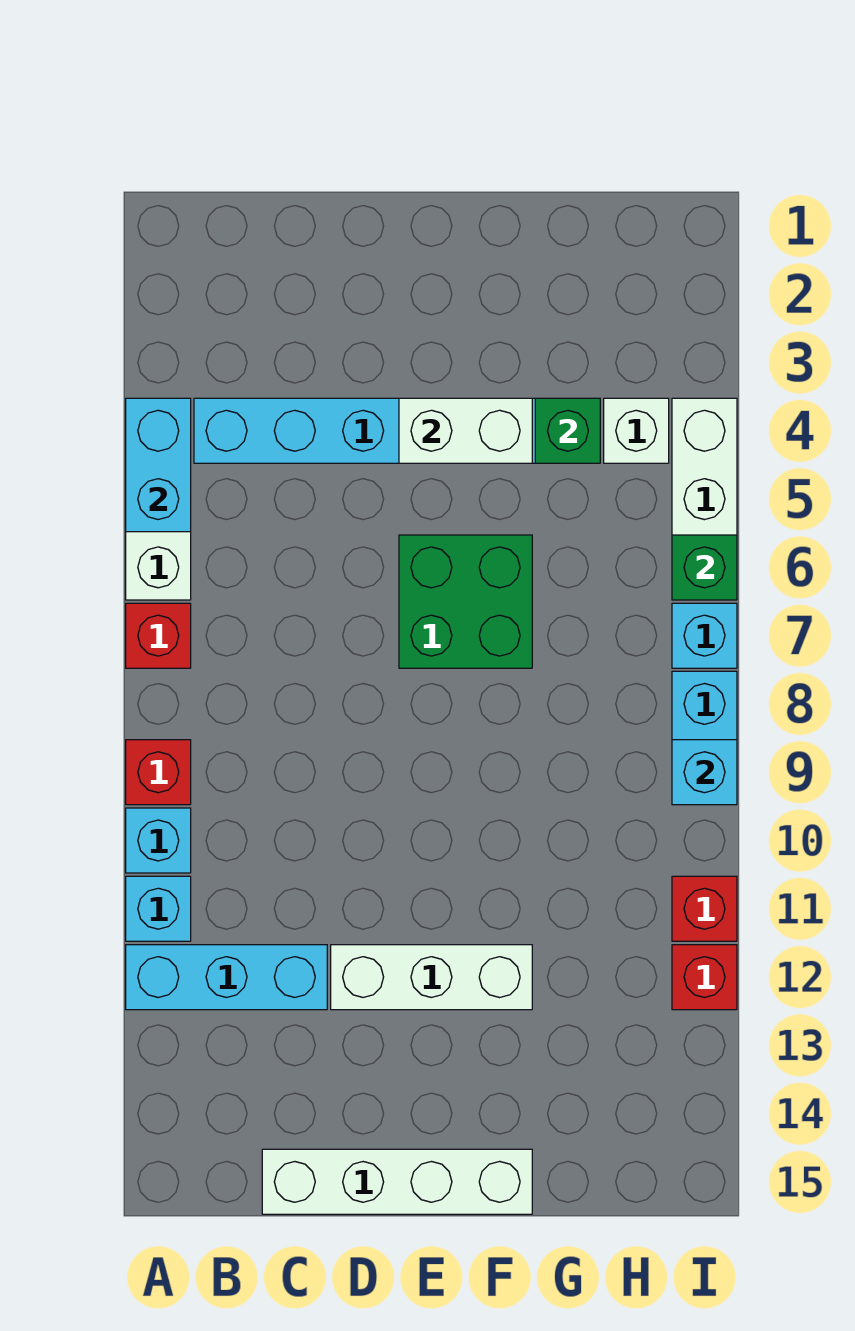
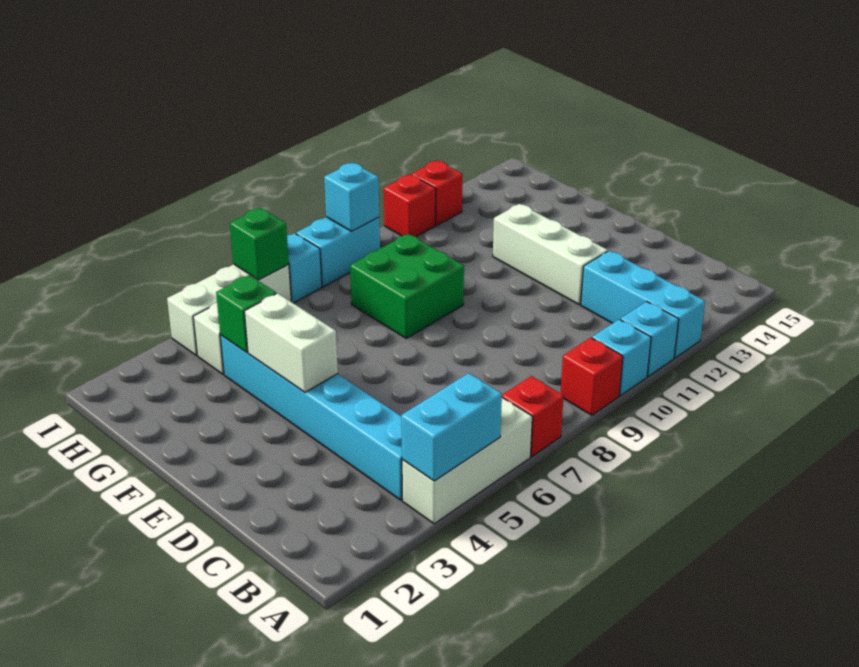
white 1x4 brick [262,1149,532,1214] -> none
green 2x2 brick [399,535,532,668] -> green 2x2 brick moved to [350,234,464,338]

